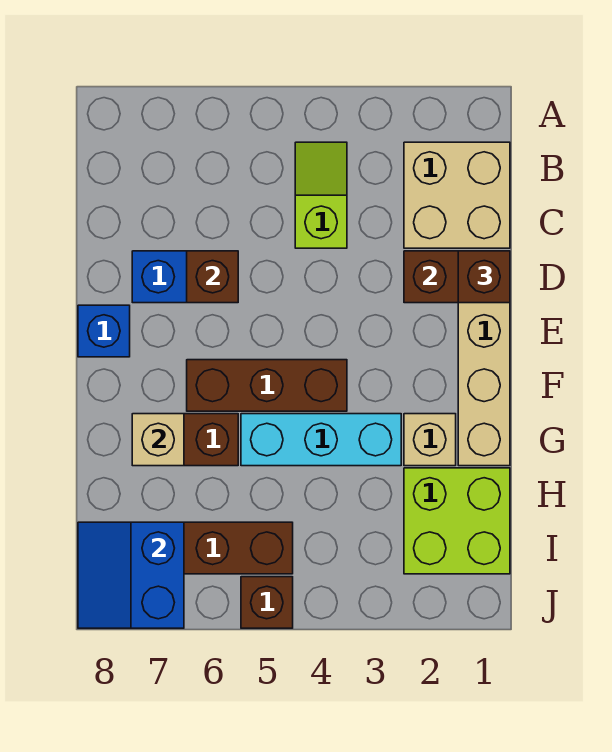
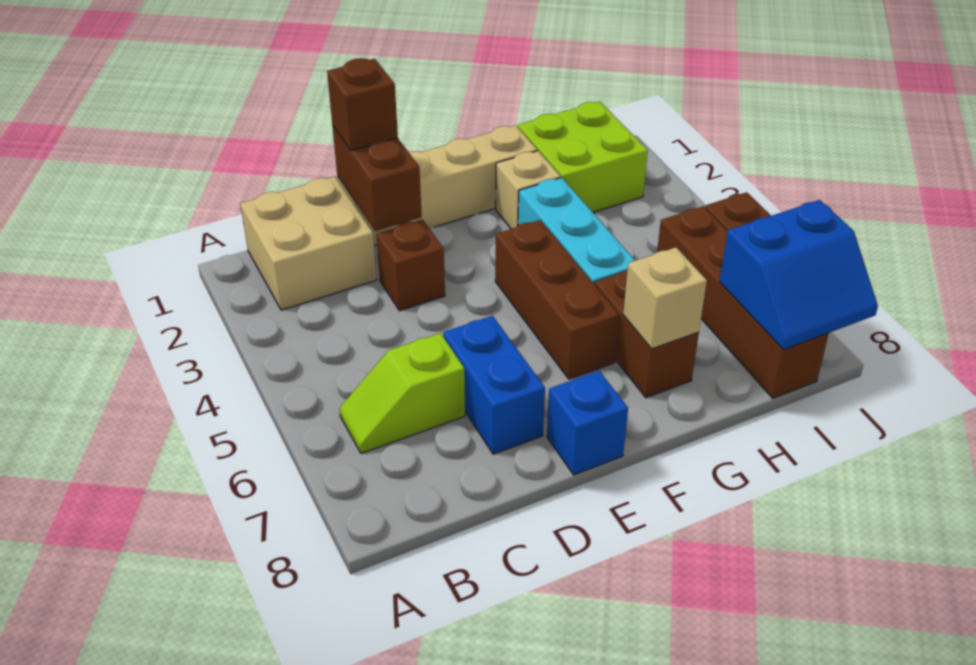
lime 1x2 slope [295,142,347,248] -> lime 1x2 slope moved to [339,333,465,453]
brown 1x1 brick [187,251,238,303] -> brown 1x1 brick moved to [376,219,445,311]

